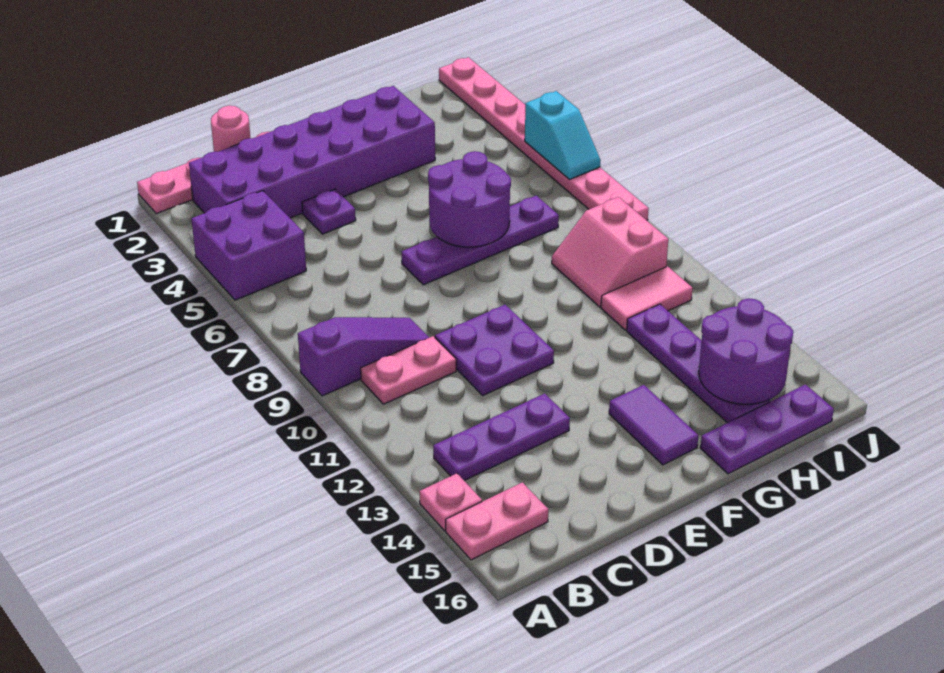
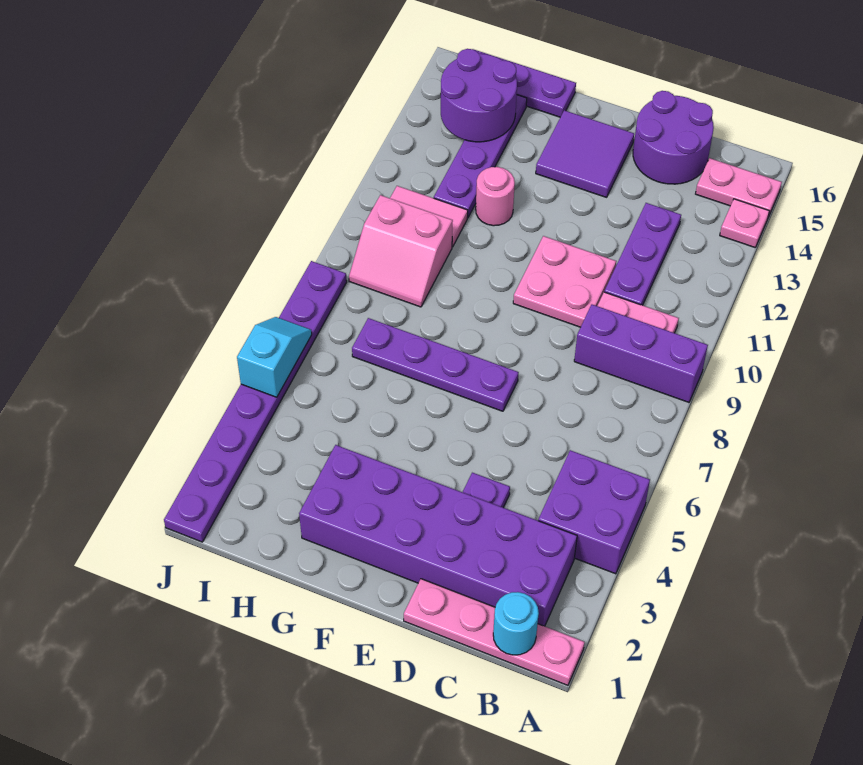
purple 1x3 slope [298,317,429,396] -> purple 1x3 brick [574,305,708,402]
none -> cyan 1x1 round brick [493,592,539,655]
purple 1x3 plate [433,393,570,481] -> purple 1x3 plate turned to [604,203,681,305]
pink 1x1 round brick [211,106,250,152] -> pink 1x1 round brick moved to [476,167,515,226]
purple 2x2 plate [435,305,554,395] -> pink 2x2 plate [513,236,616,327]
purple 2x2 round brick [428,151,511,247] -> purple 2x2 round brick moved to [633,91,714,184]
purple 1x2 tile [609,385,698,465] -> purple 2x2 tile [536,110,634,197]
pink 2x2 slope [552,197,668,307] -> pink 2x2 slope turned to [349,195,453,307]
pink 1x8 plate [439,57,649,220] -> purple 1x8 plate [164,261,347,542]

